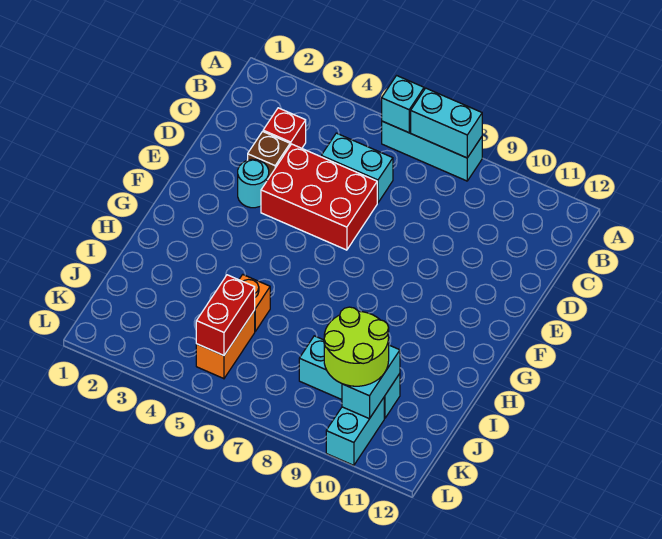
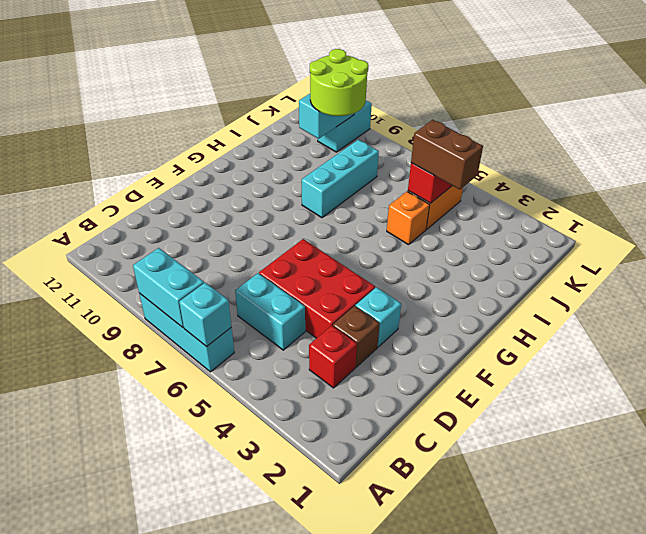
cyan 1x1 round brick [238,159,269,208] -> cyan 1x1 brick [356,287,401,347]
none -> brown 1x2 brick [411,120,483,189]
cyan 1x3 brick [299,336,400,418] -> cyan 1x3 brick turned to [302,140,379,218]

